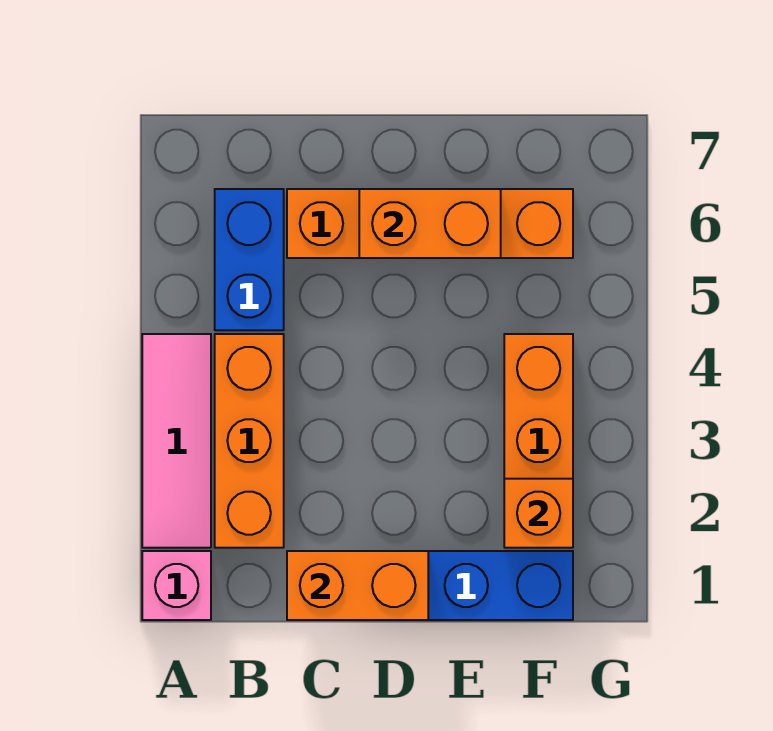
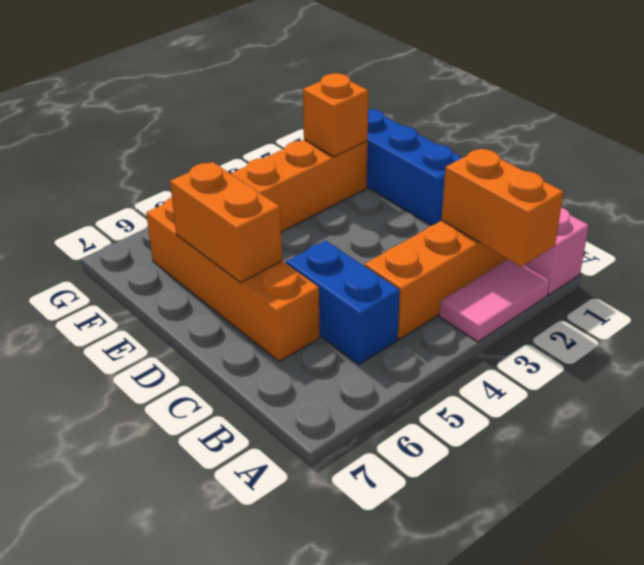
pink 1x3 tile [142,334,211,548] -> pink 1x2 tile [440,260,549,342]
blue 1x2 brick [215,189,284,330] -> blue 1x2 brick turned to [286,241,400,364]
orange 1x2 brick [287,551,428,620] -> orange 1x2 brick moved to [442,149,564,267]

